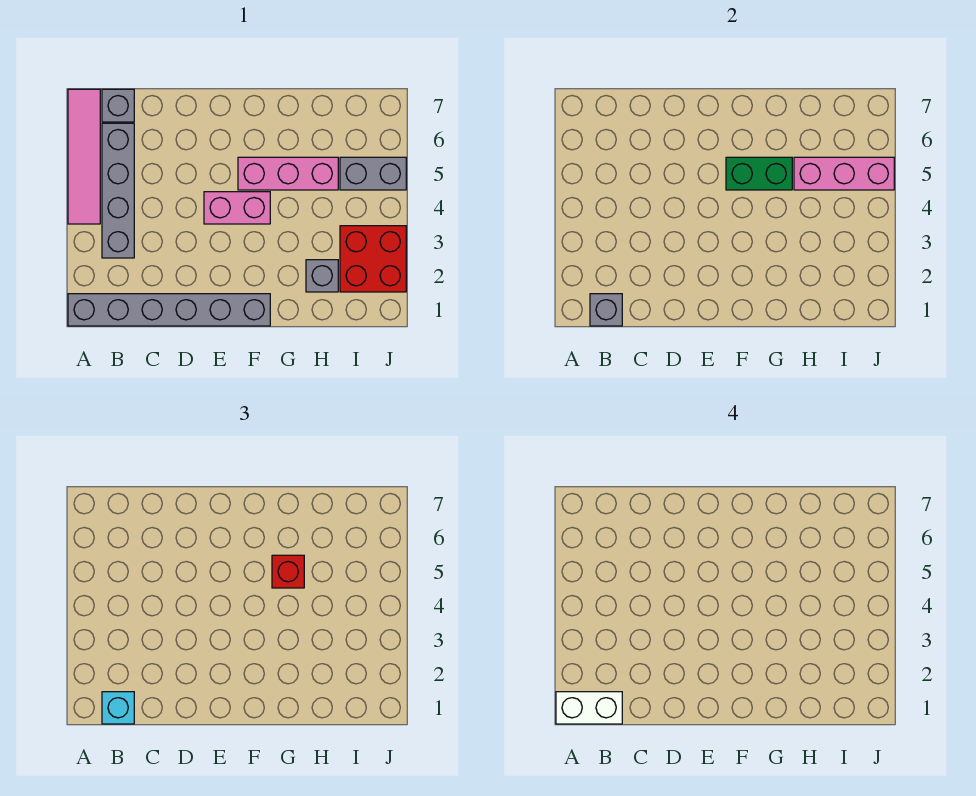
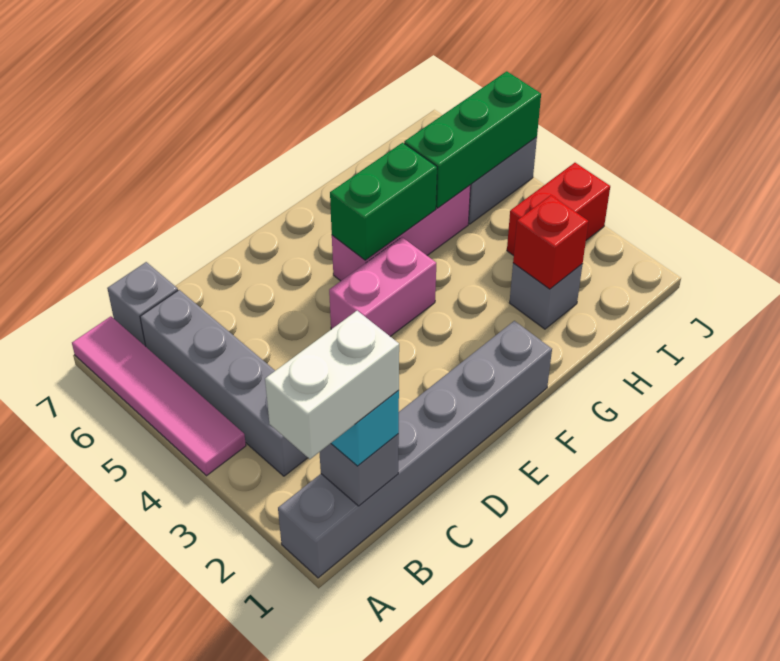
red 1x1 brick [272,555,304,588] -> red 1x1 brick moved to [513,195,589,289]
pink 1x3 brick [794,157,894,190] -> green 1x3 brick [404,71,541,208]
red 2x2 brick [340,226,406,292] -> red 1x2 brick [507,163,610,256]

